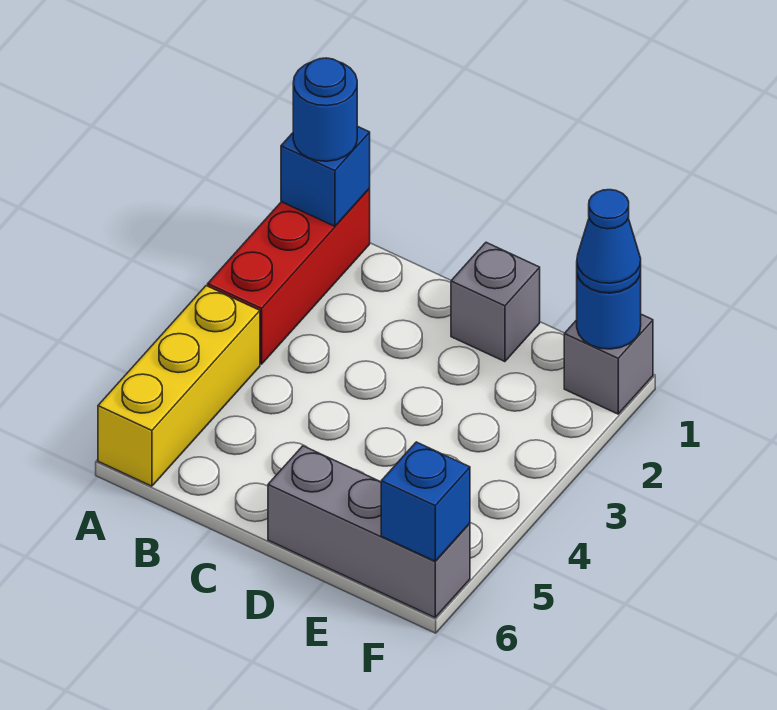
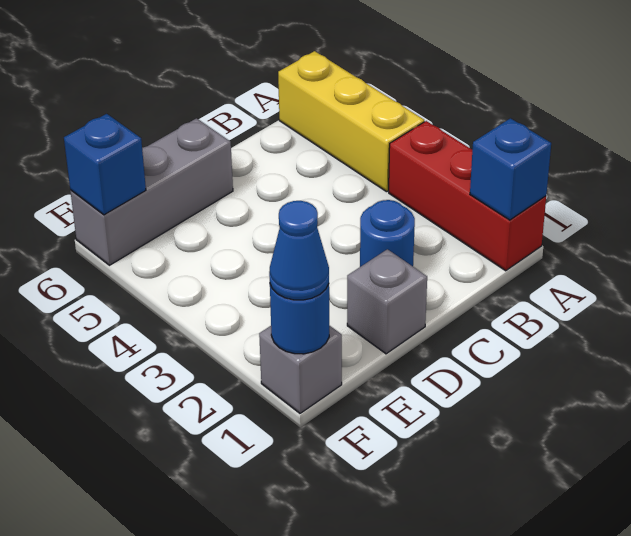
blue 1x1 round brick [293,58,357,161] -> blue 1x1 round brick moved to [360,200,415,267]

